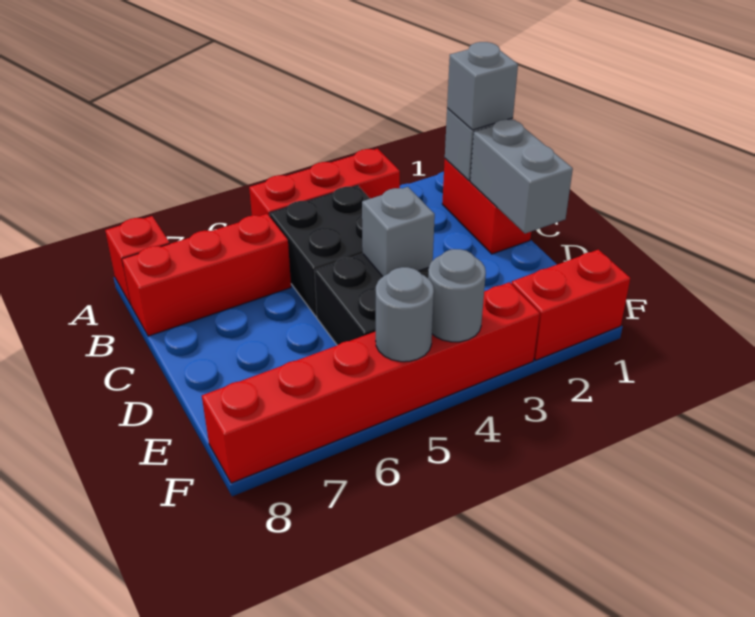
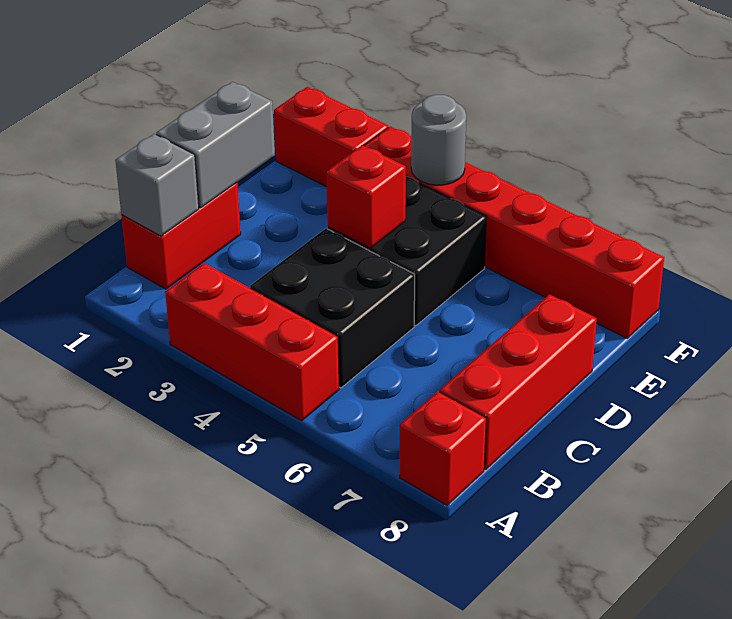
grey 1x1 brick [447,42,518,130] -> none
red 1x3 brick [122,214,291,336] -> red 1x3 brick turned to [440,294,597,470]
grey 1x1 brick [362,187,435,277] -> red 1x1 brick [326,145,406,248]
grey 1x1 round brick [376,267,434,362] -> none

